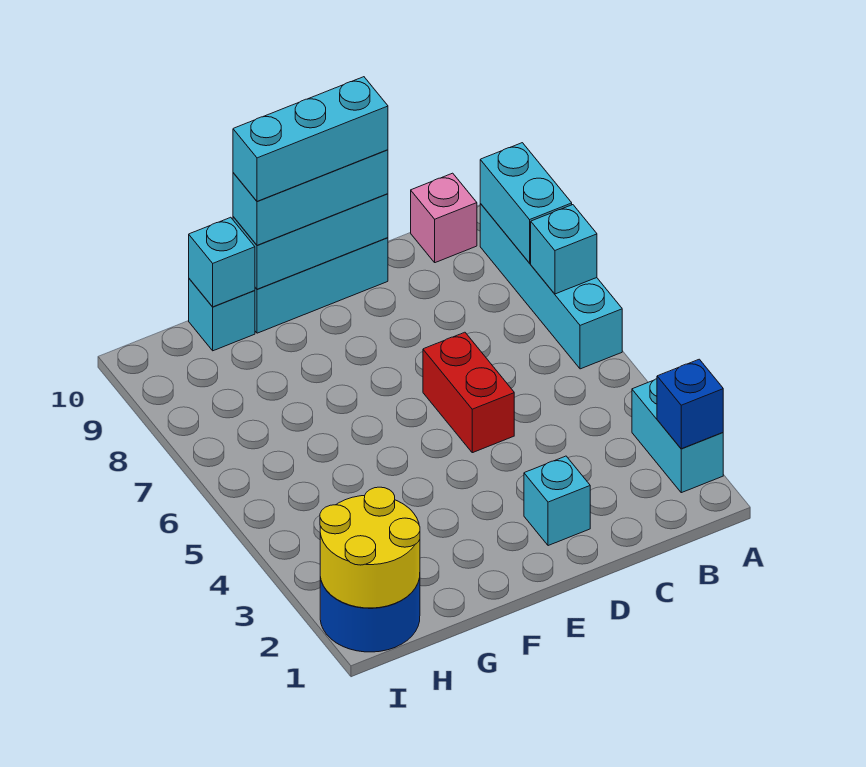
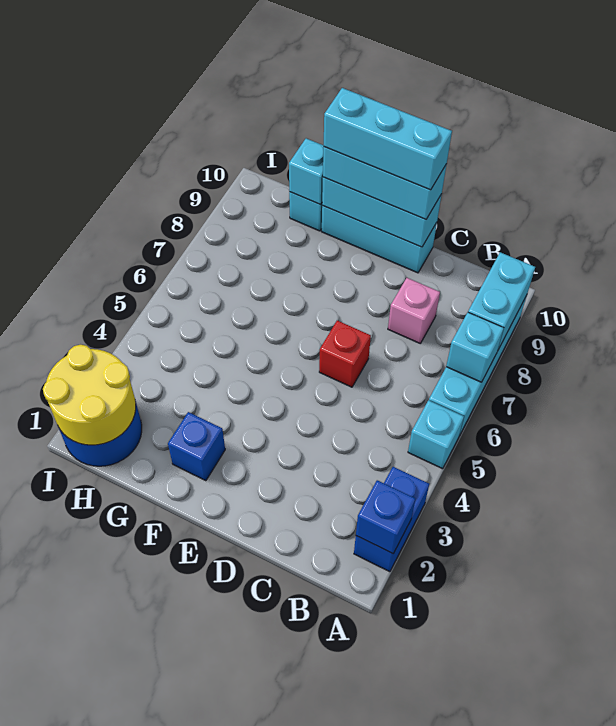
cyan 1x2 brick [632,379,723,493] -> blue 1x2 brick [354,467,429,572]
pink 1x1 brick [411,173,477,263] -> pink 1x1 brick moved to [388,278,440,344]
cyan 1x1 brick [524,456,590,546] -> cyan 1x1 brick moved to [408,400,464,469]
red 1x2 brick [423,332,514,453] -> red 1x1 brick [319,321,371,387]
none -> blue 1x1 brick [168,412,225,481]

